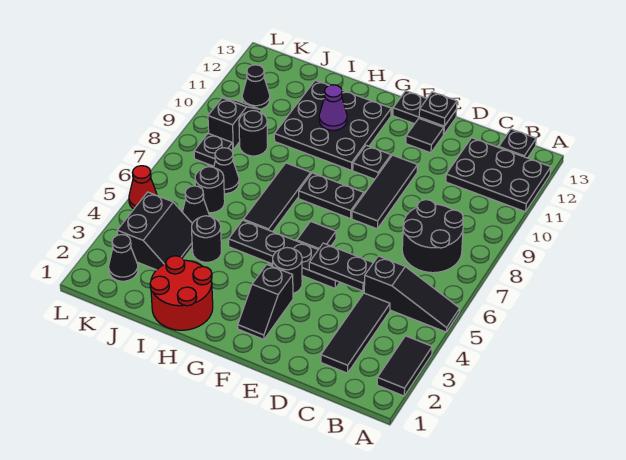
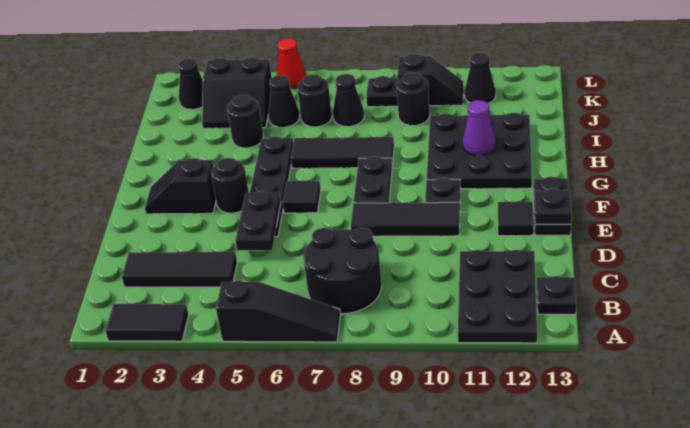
black 1x3 slope [364,256,460,332] -> black 1x3 slope turned to [216,281,340,342]
red 2x2 round brick [150,256,213,330] -> none

